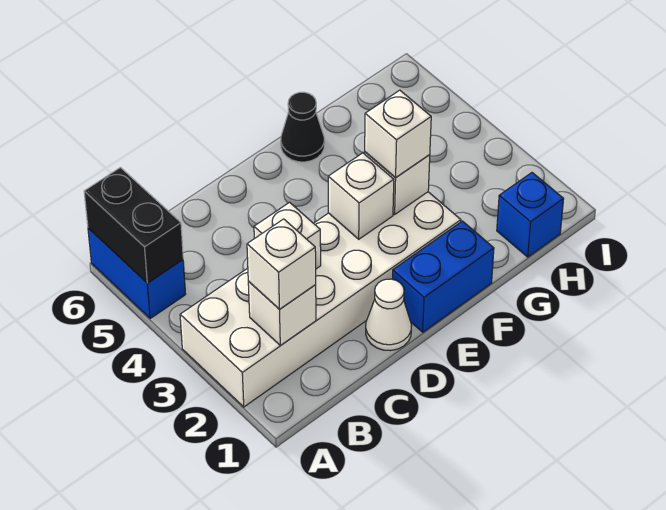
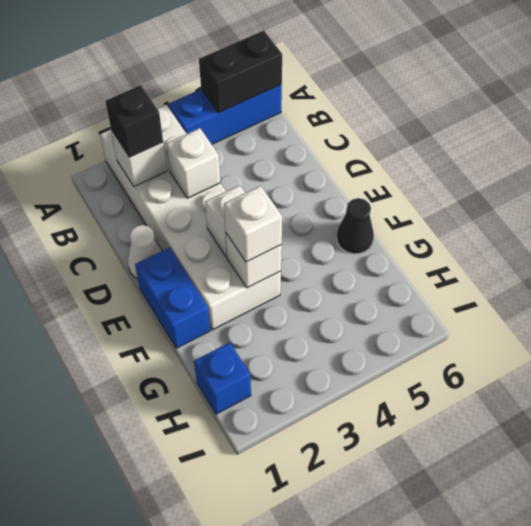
blue 1x2 brick [88,228,186,319] -> blue 1x3 brick [168,85,282,144]
white 1x1 brick [247,219,316,309] -> black 1x1 brick [105,85,163,158]

